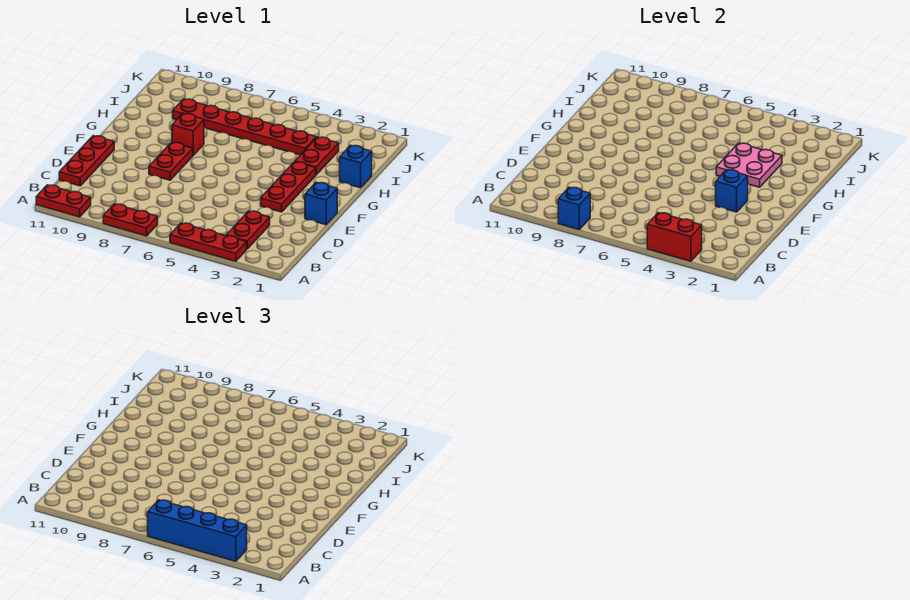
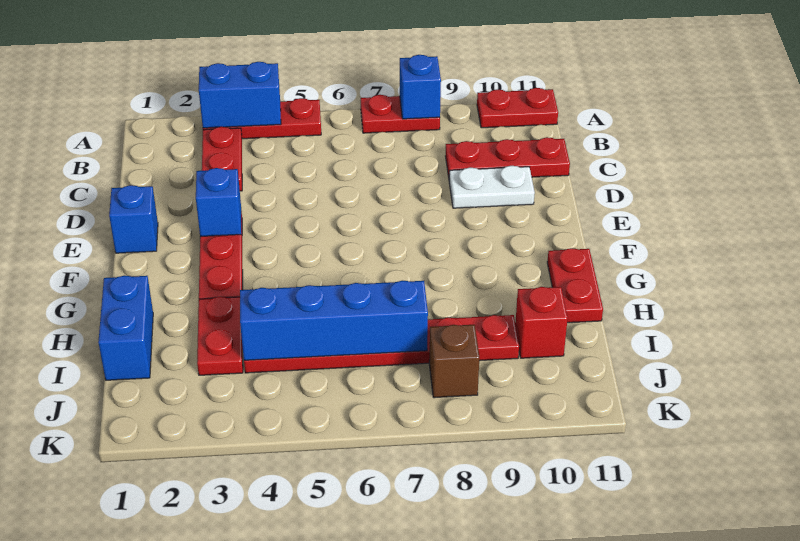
red 1x2 brick [647,213,702,261] -> blue 1x2 brick [199,62,281,128]
blue 1x4 brick [148,500,247,561] -> blue 1x4 brick moved to [240,281,428,360]
red 1x3 plate [59,136,114,186] -> red 1x3 plate turned to [446,137,570,177]
none -> white 1x2 plate [449,166,535,208]
red 1x2 plate [149,142,193,180] -> red 1x2 plate moved to [547,248,603,323]
pink 2x2 plate [716,143,782,187] -> none
red 1x1 brick [172,113,204,155] -> red 1x1 brick moved to [515,287,568,358]
blue 1x1 brick [340,145,372,188] -> blue 1x2 brick [98,276,153,380]
none -> brown 1x1 brick [429,325,479,398]

